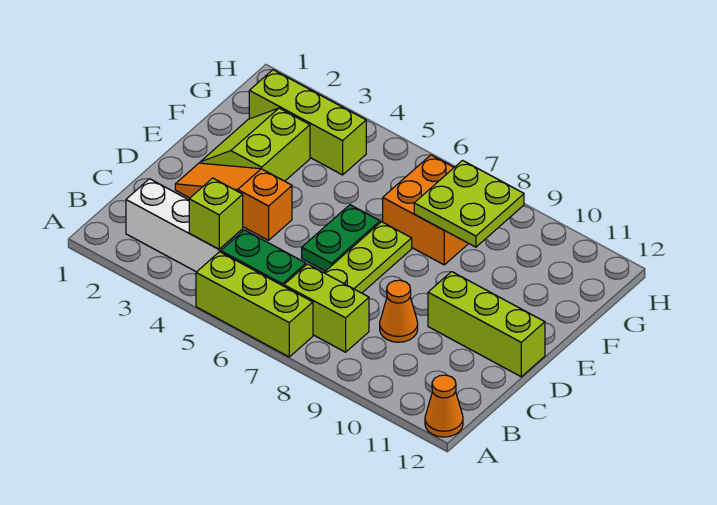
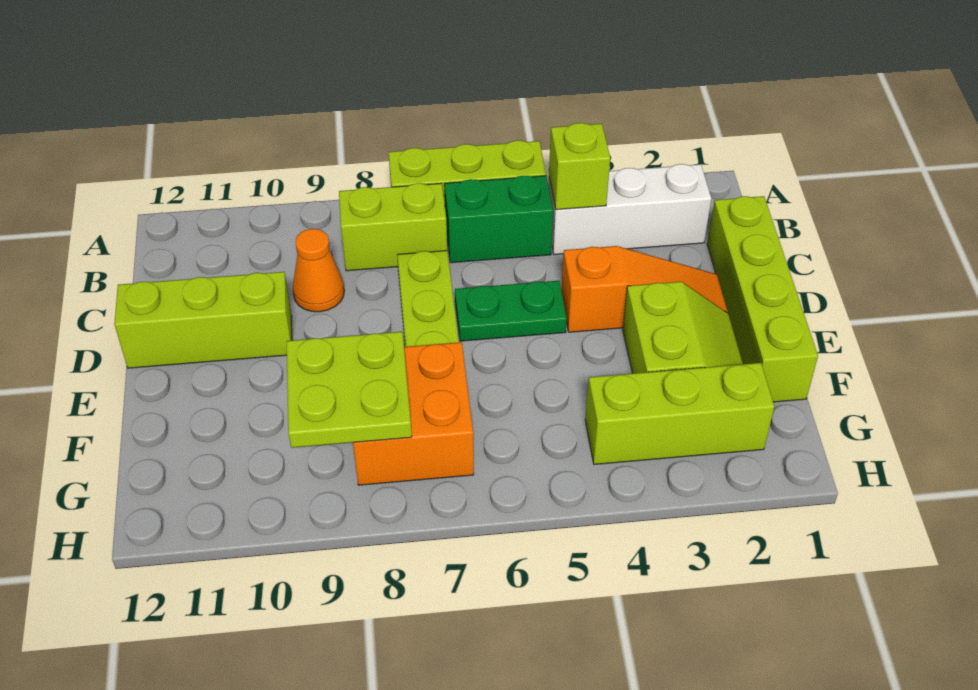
orange 1x1 cone [425,375,463,437] -> none
none -> lime 1x4 brick [707,196,818,402]
green 1x2 plate [302,205,380,271] -> green 1x2 plate turned to [455,281,567,341]

